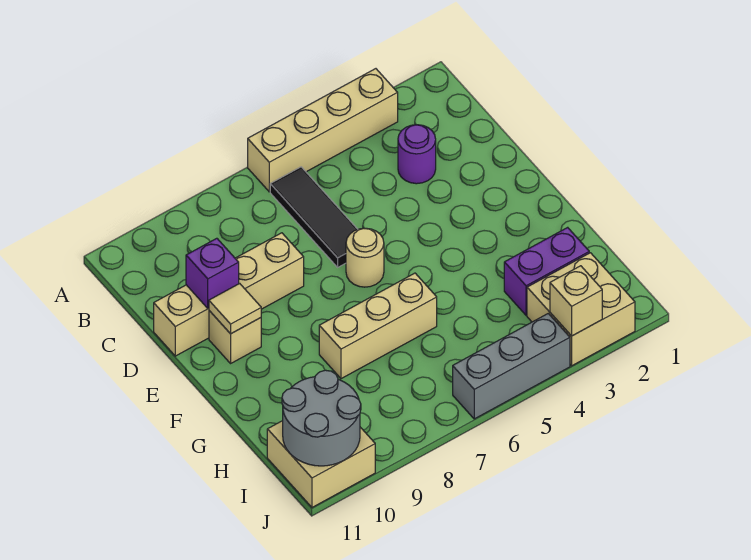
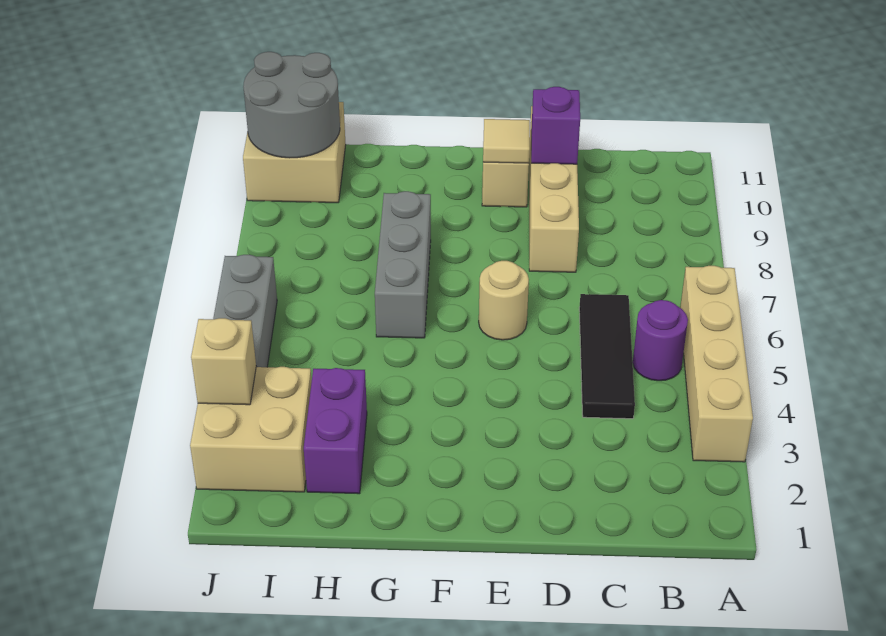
black 1x3 tile [270,167,358,267] -> black 1x3 tile turned to [579,294,635,419]
purple 1x1 round brick [398,125,436,184] -> purple 1x1 round brick moved to [633,300,688,381]
tan 1x3 brick [319,273,437,379] -> grey 1x3 brick [375,191,431,338]

